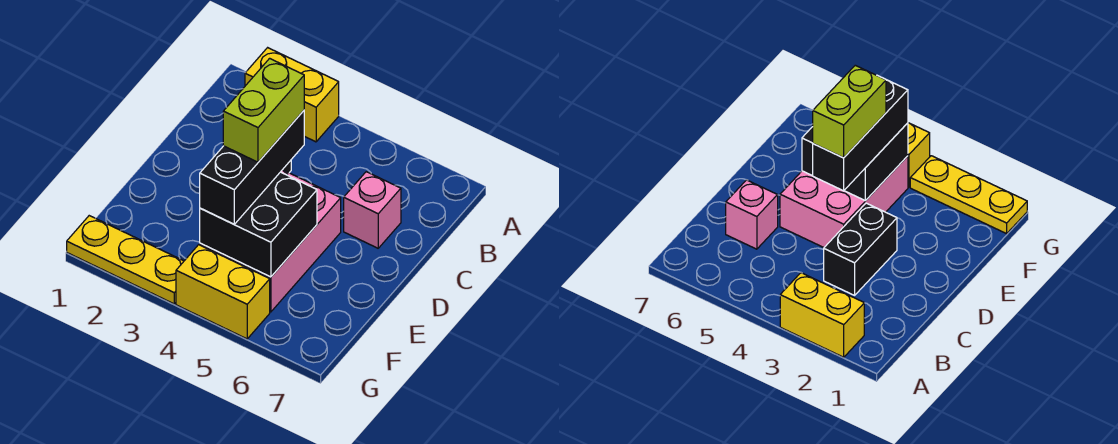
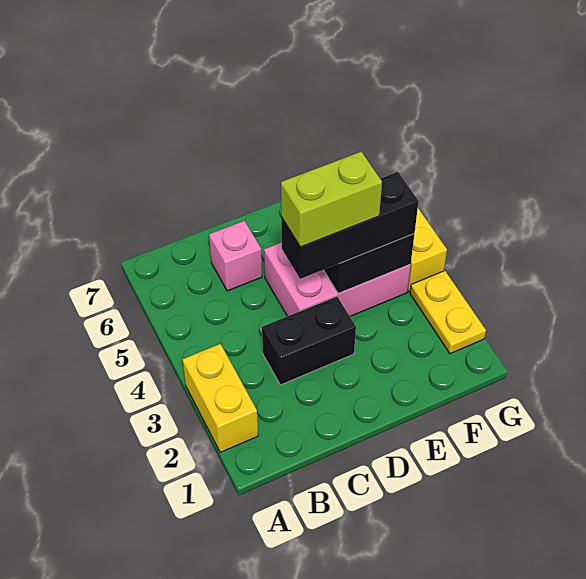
yellow 1x3 plate [67,216,184,304] -> yellow 1x2 plate [410,271,486,354]

